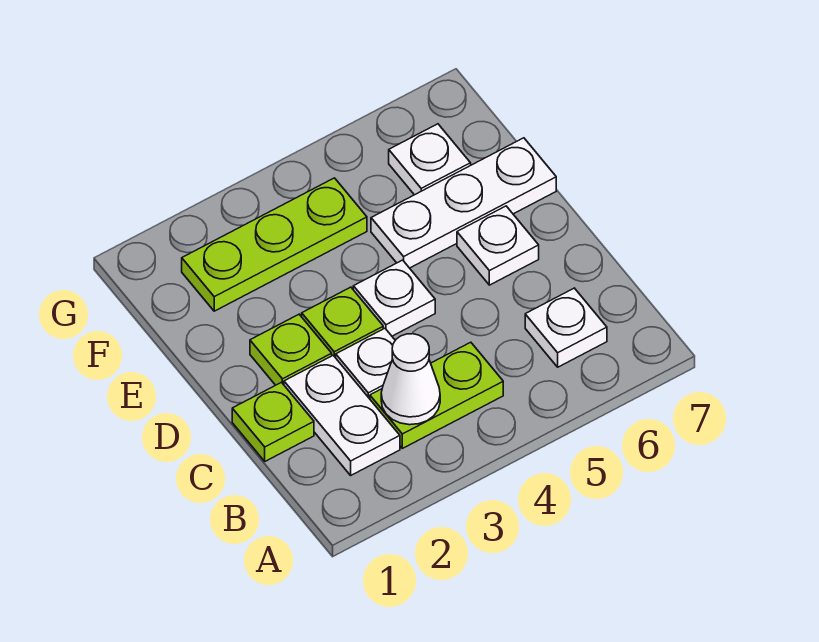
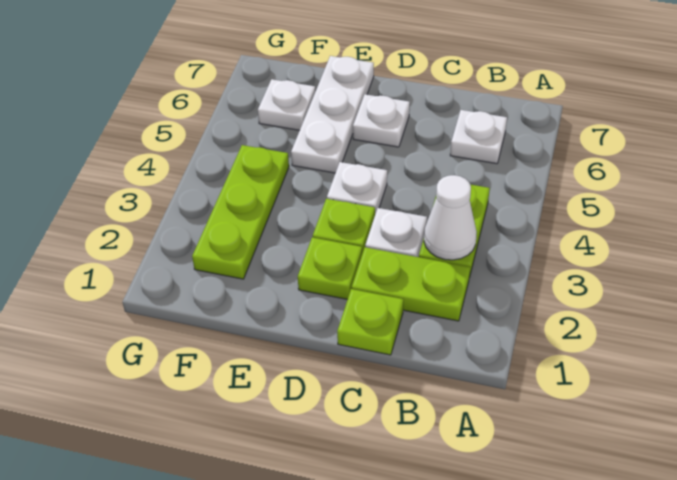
white 1x2 plate [284,355,400,475] -> lime 1x2 plate [352,247,470,321]

